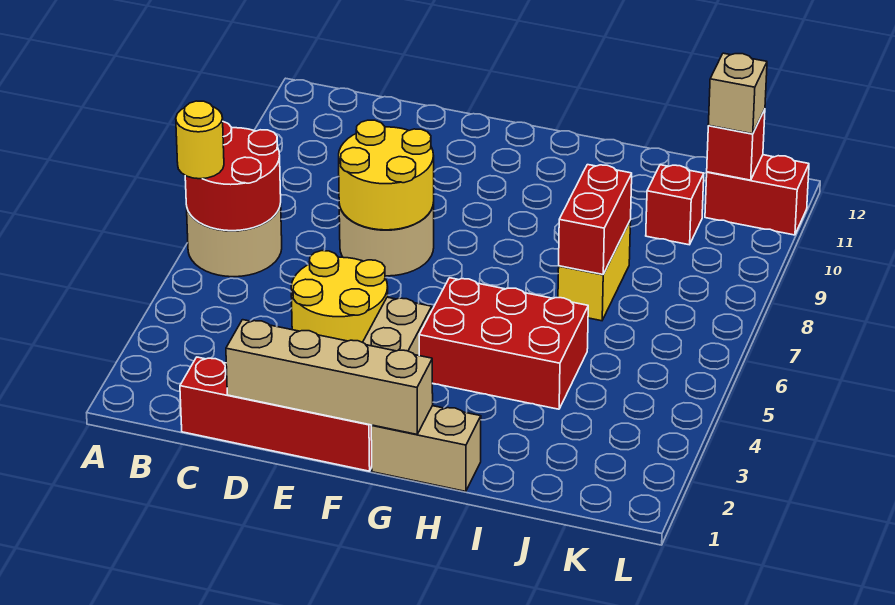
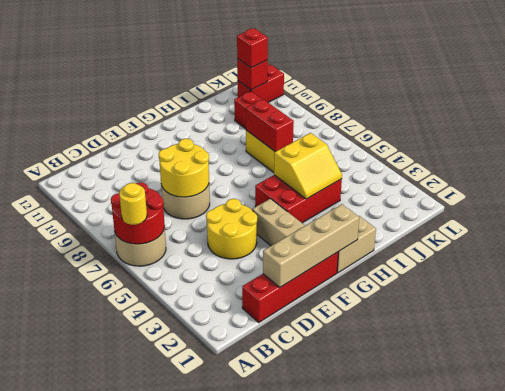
none -> yellow 2x2 slope [274,133,342,199]
tan 1x1 brick [708,53,767,134] -> red 1x1 brick [237,28,268,68]

